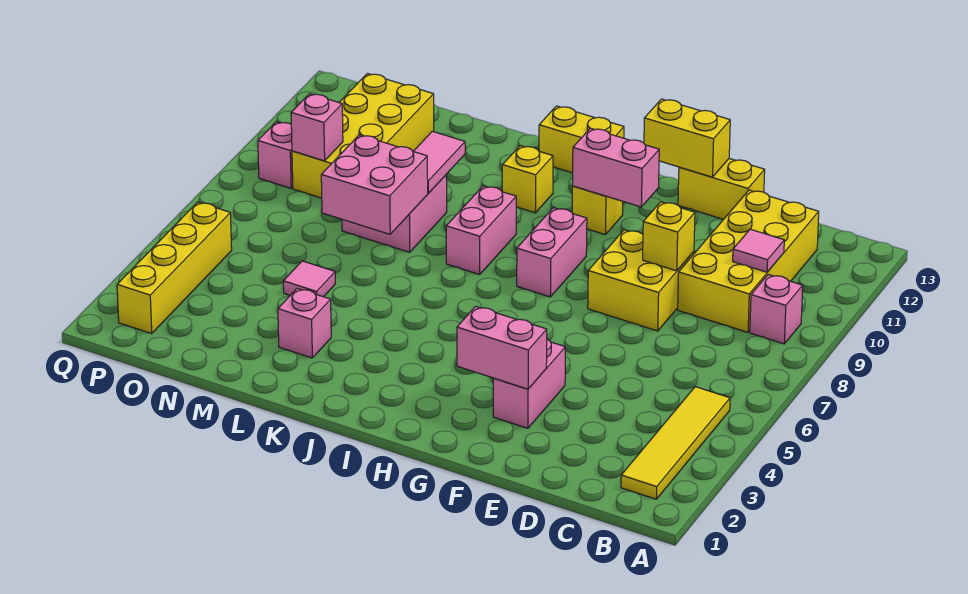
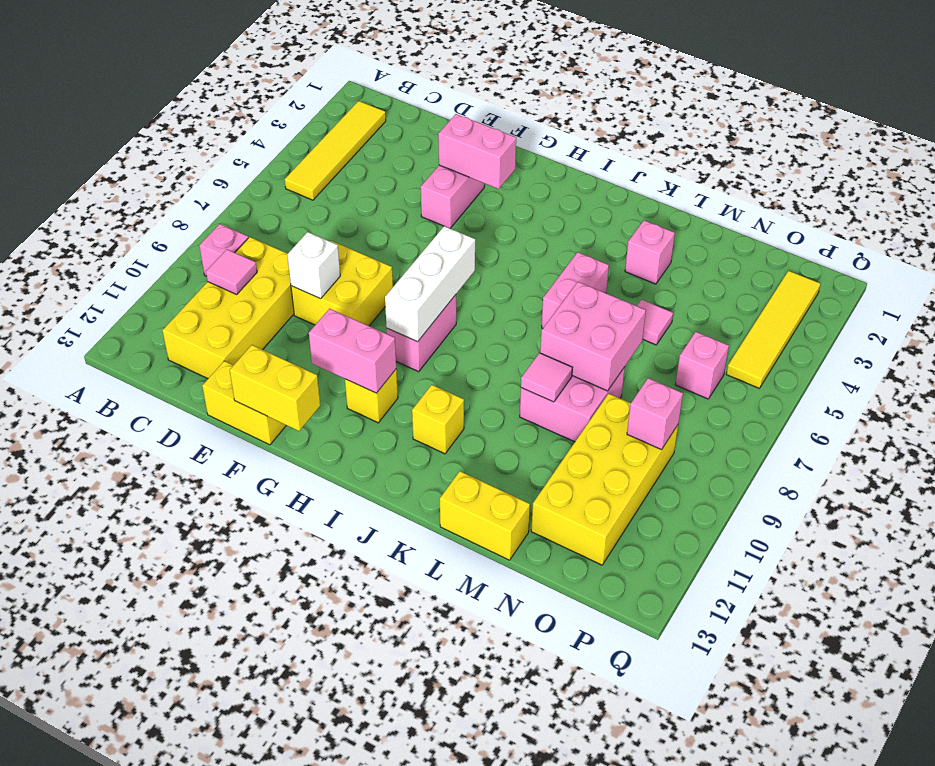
yellow 1x1 brick [643,202,695,271] -> white 1x1 brick [287,232,340,299]
none -> white 1x3 brick [385,226,475,342]
yellow 1x2 brick [539,106,624,173] -> yellow 1x2 brick moved to [440,471,530,560]
pink 1x2 brick [446,186,516,274] -> pink 1x2 brick moved to [542,252,609,328]
pink 1x2 tile [413,131,465,193] -> pink 1x1 tile [521,353,572,402]
yellow 1x4 brick [117,202,232,334] -> yellow 1x4 tile [726,271,820,388]
pink 1x1 brick [258,122,293,188] -> pink 1x1 brick moved to [675,332,729,399]

